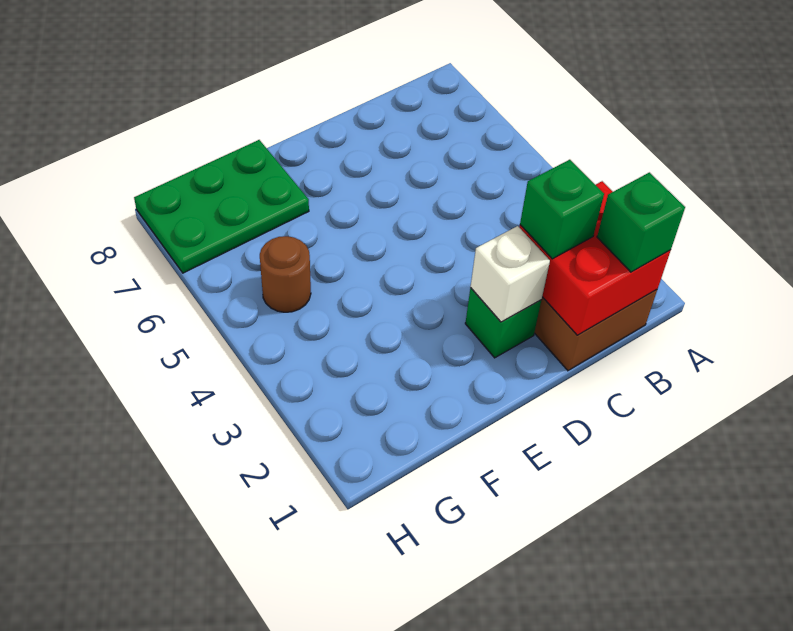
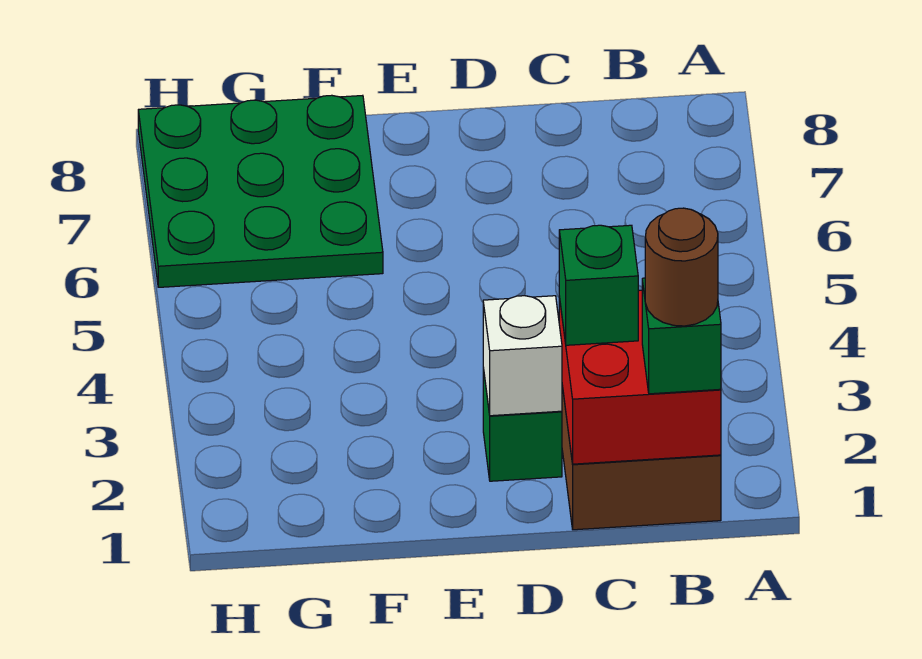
green 2x3 plate [134,140,309,273] -> green 3x3 plate [138,95,383,287]
brown 1x1 round brick [260,236,311,312] -> brown 1x1 round brick moved to [645,208,718,326]

